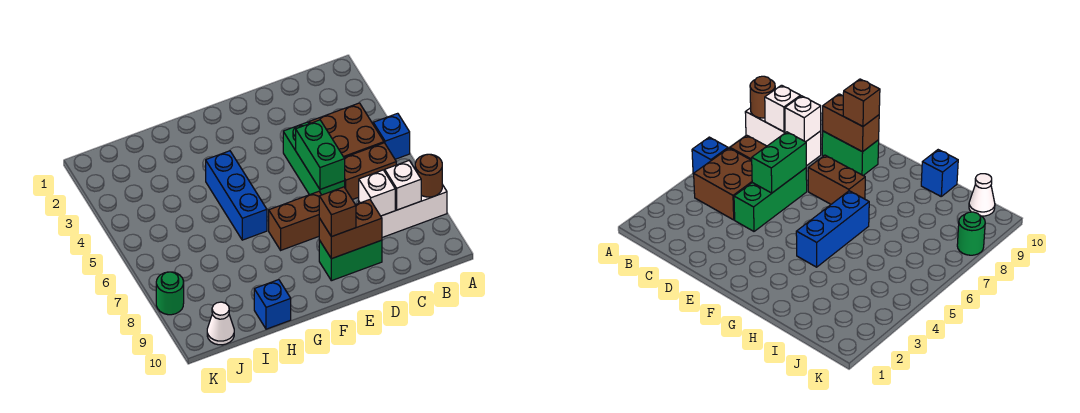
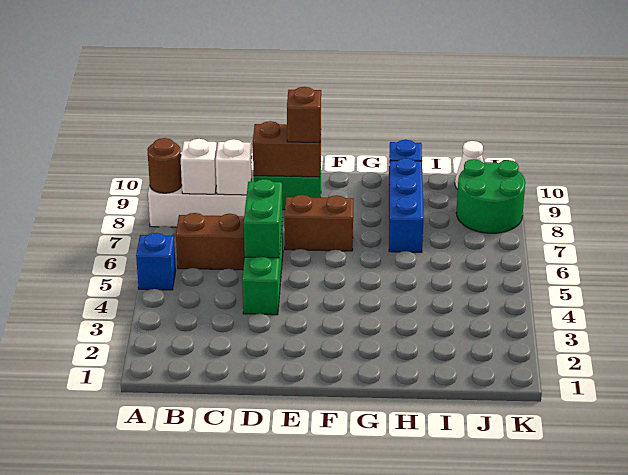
brown 2x2 brick [309,103,384,157] -> none
blue 1x3 brick [206,151,267,240] -> blue 1x3 brick moved to [389,158,423,252]
green 1x1 round brick [156,272,184,315] -> green 2x2 round brick [456,159,525,233]

